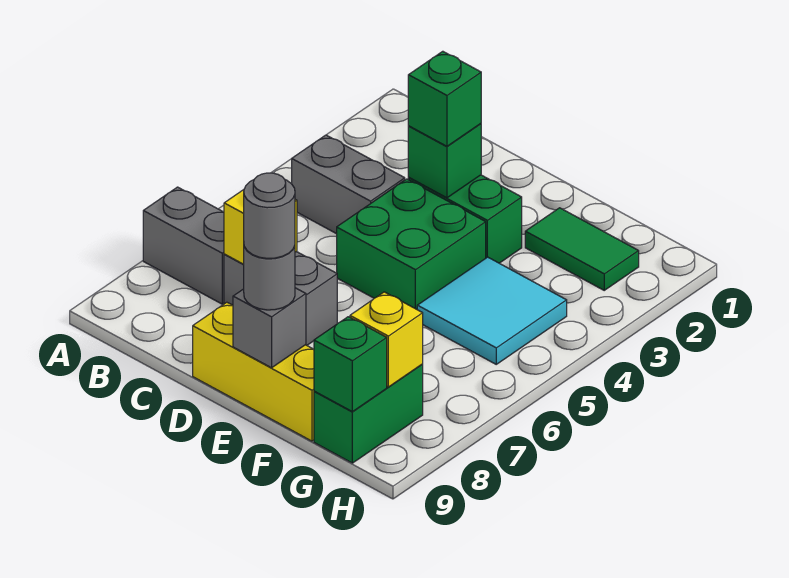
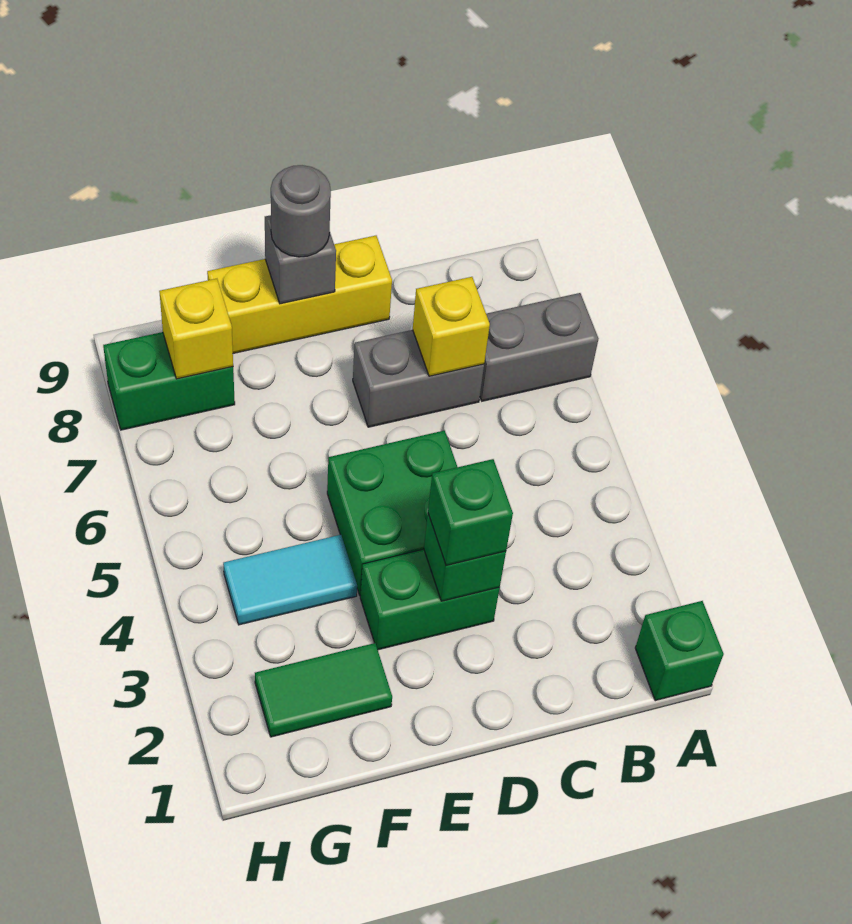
grey 1x2 brick [292,135,405,234] -> none
grey 1x1 round brick [244,173,295,258] -> none
cyan 2x2 tile [417,257,567,364] -> cyan 1x2 tile [223,535,357,625]
green 1x2 brick [314,364,423,463] -> green 1x2 brick turned to [103,332,235,430]
green 1x1 brick [314,317,387,412] -> green 1x1 brick moved to [635,601,724,701]

